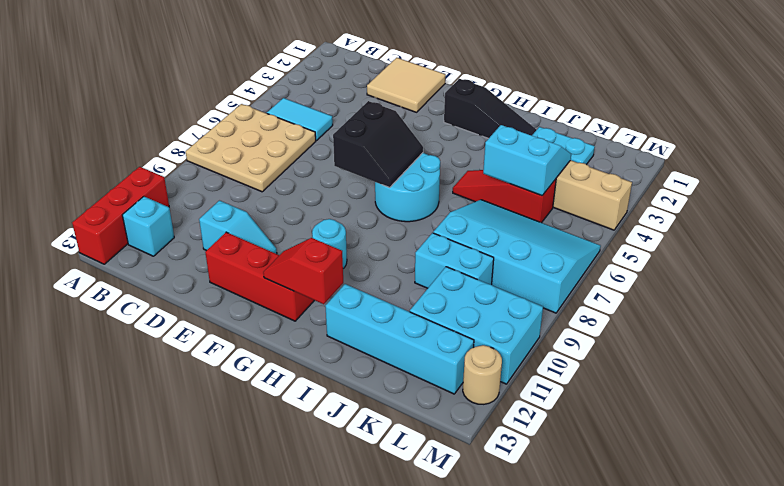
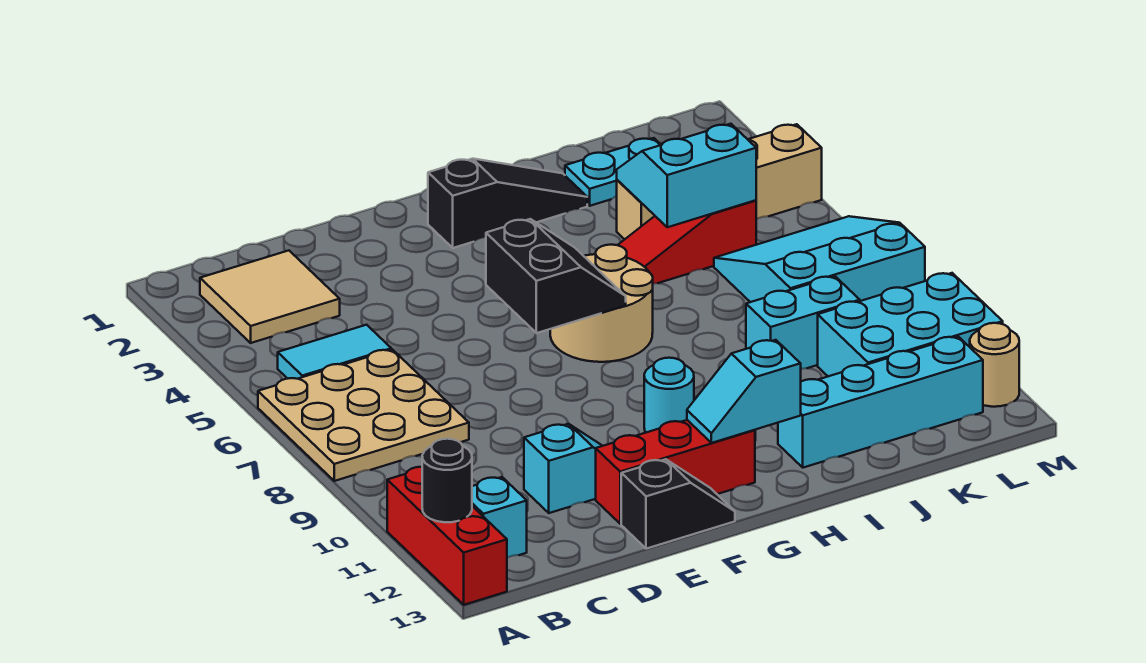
none -> black 1x1 round brick [422,439,472,522]
tan 2x2 tile [367,58,445,112] -> tan 2x2 tile moved to [200,251,340,343]
none -> black 1x2 slope [621,459,735,549]
cyan 2x2 round brick [375,153,440,222] -> tan 2x2 round brick [550,245,653,362]
red 1x2 slope [263,238,343,304] -> cyan 1x2 slope [687,340,801,443]
cyan 3x4 slope [433,200,601,313] -> cyan 3x3 slope [714,216,925,302]

